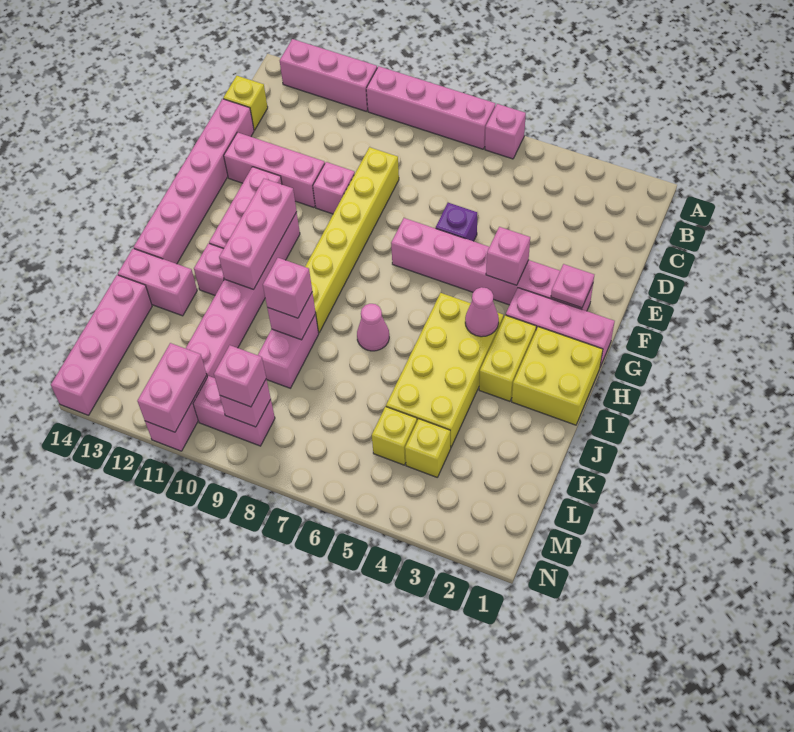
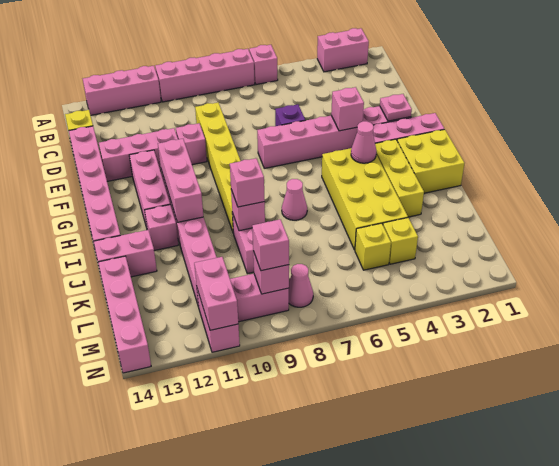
none -> pink 1x2 brick [317,28,369,72]
yellow 1x2 brick [479,315,536,401] -> yellow 1x3 brick [375,139,424,217]
none -> pink 1x1 cone [289,264,313,307]

